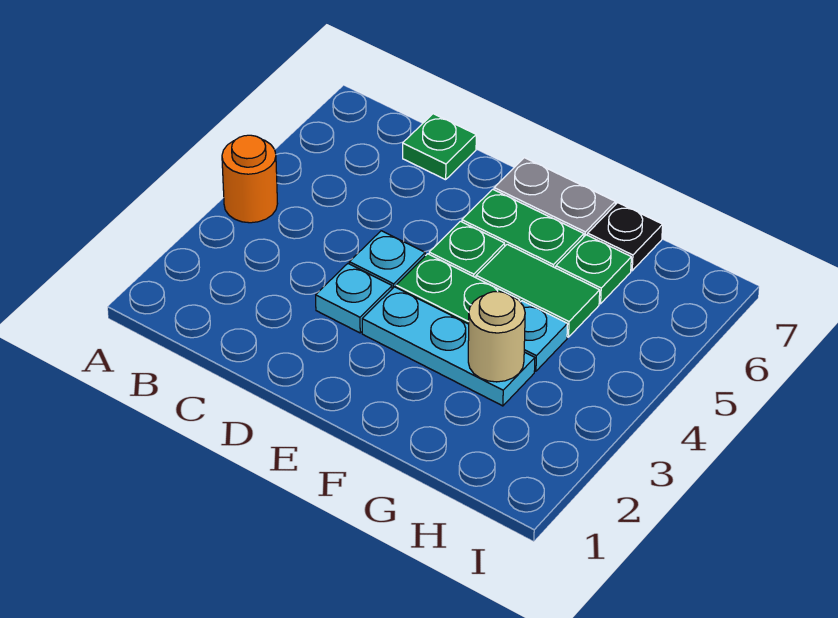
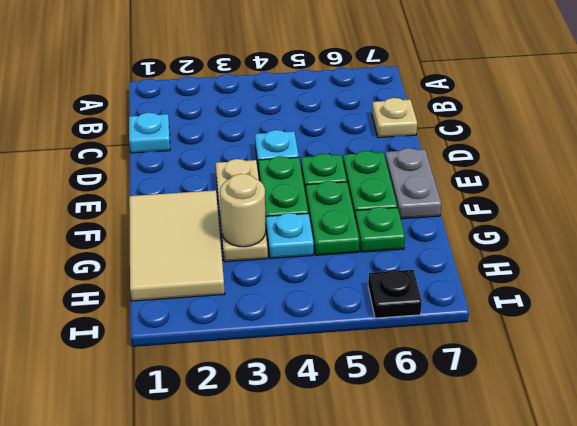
orange 1x1 round brick [222,135,278,223] -> none
green 1x1 plate [403,114,476,180] -> tan 1x1 plate [372,98,417,138]
cyan 1x1 plate [316,264,392,333] -> cyan 1x1 plate moved to [129,113,170,153]
cyan 1x3 plate [362,287,535,406] -> tan 1x3 plate [216,159,268,262]
none -> tan 2x3 tile [129,190,225,301]
green 1x2 tile [476,244,600,337] -> green 1x2 plate [306,181,359,255]
black 1x1 plate [588,203,663,271] -> black 1x1 plate moved to [368,270,422,318]

